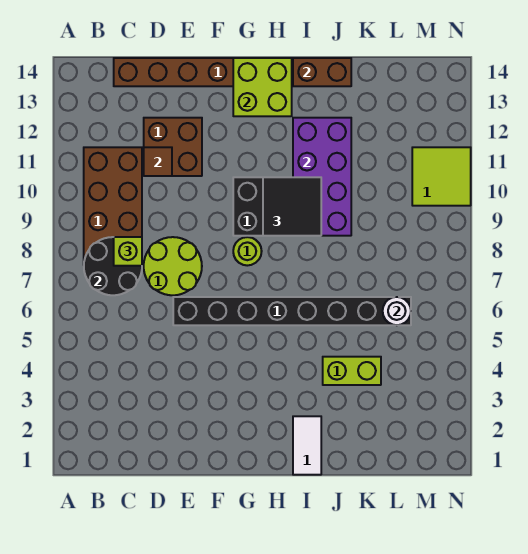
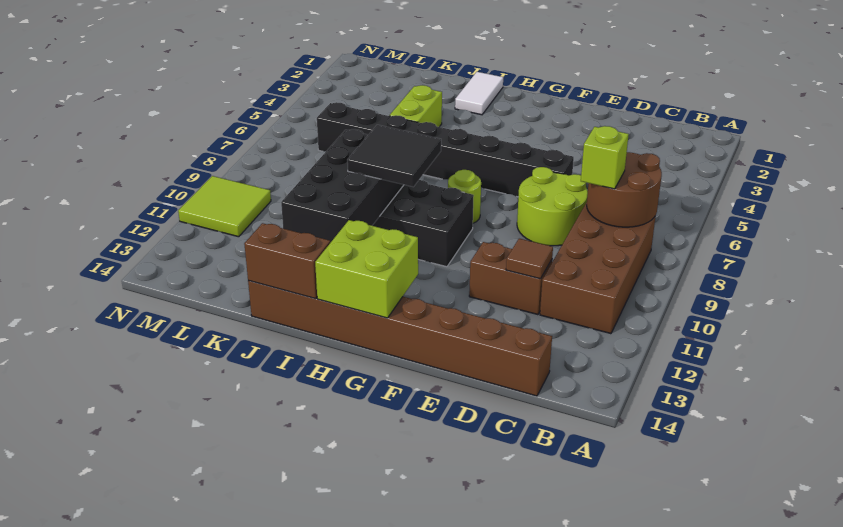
black 2x2 round brick [84,237,142,295] -> brown 2x2 round brick [587,152,662,227]
brown 2x2 brick [144,118,202,176] -> brown 1x2 brick [469,242,552,315]
purple 2x4 brick [293,118,351,236] -> black 2x4 brick [281,129,403,243]
lime 1x2 brick [323,357,381,385] -> lime 1x2 brick turned to [389,85,442,127]
white 1x1 round brick [383,297,411,325] -> none

